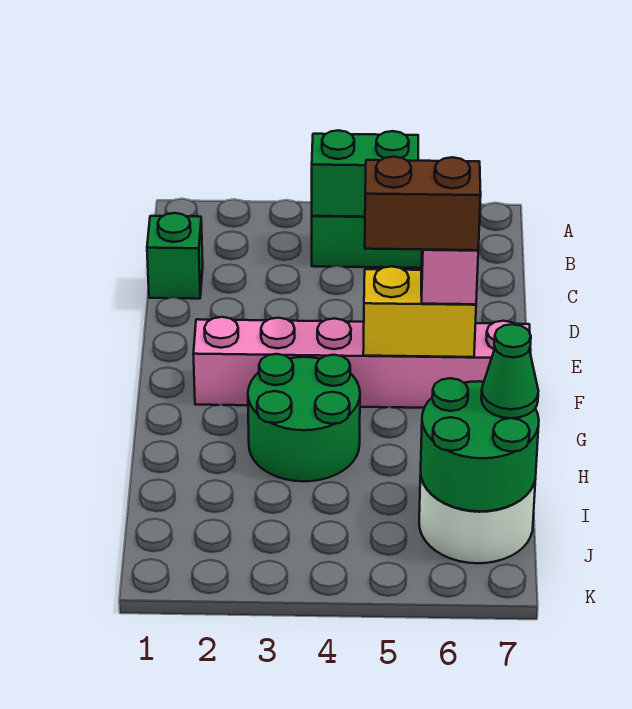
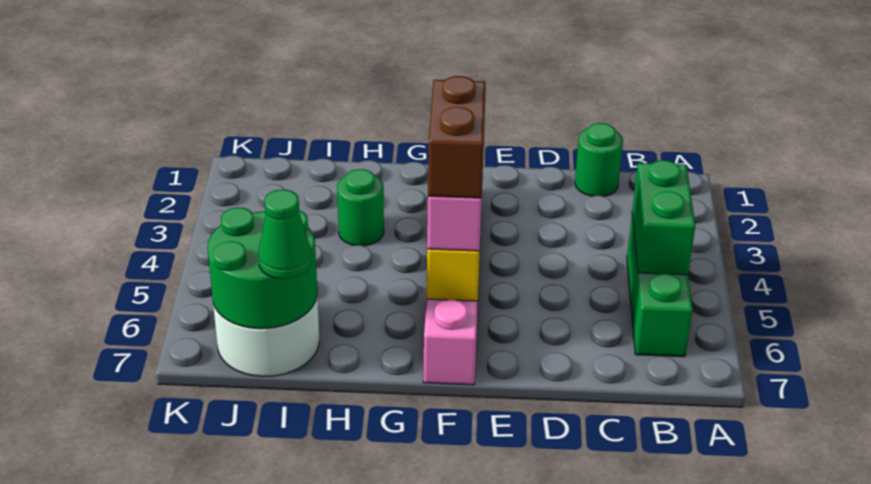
green 1x1 brick [147,213,203,299] -> green 1x1 round brick [575,123,623,196]
green 2x2 round brick [248,354,360,481] -> green 1x1 round brick [337,169,384,246]

